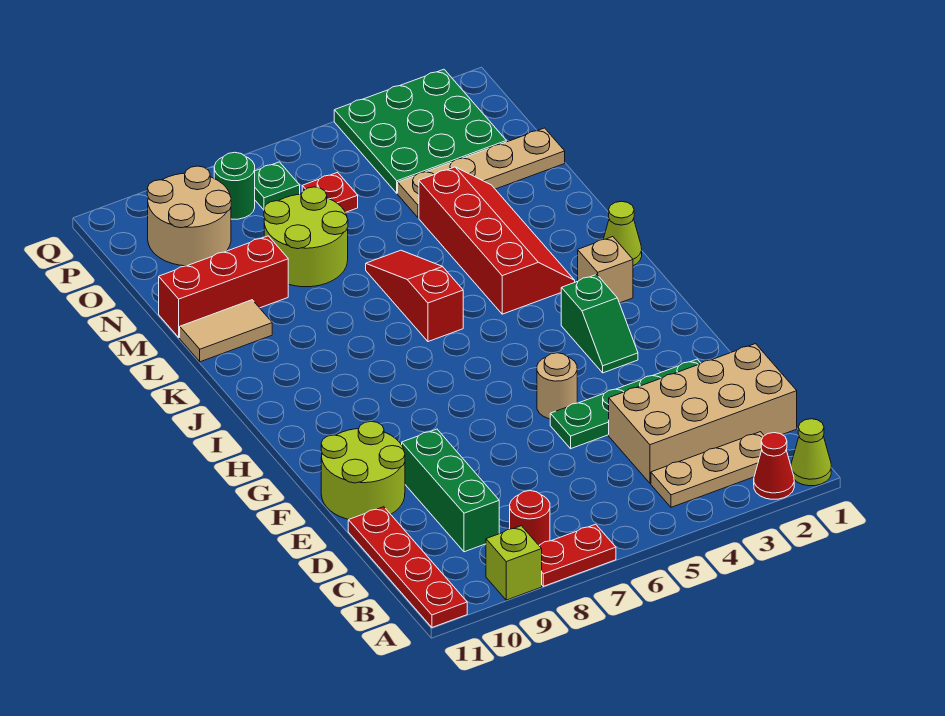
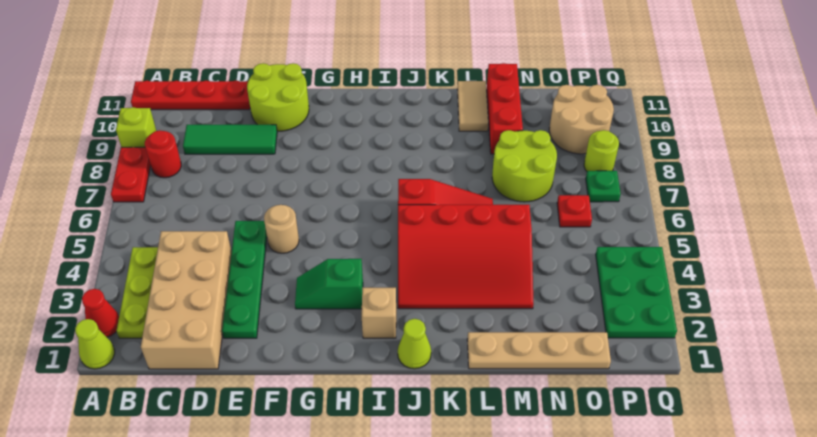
tan 1x3 plate [651,432,764,507] -> lime 1x3 plate [116,247,158,338]
green 1x3 brick [402,429,499,552] -> green 1x3 tile [183,125,277,154]
red 2x4 slope [419,167,575,314] -> red 3x4 slope [398,205,534,309]
tan 1x4 plate [398,128,565,217] -> tan 1x4 plate turned to [467,332,611,369]
green 3x3 plate [334,69,506,193] -> green 2x3 plate [596,247,677,338]
green 1x1 round brick [214,152,255,219] -> lime 1x1 round brick [584,130,619,171]

